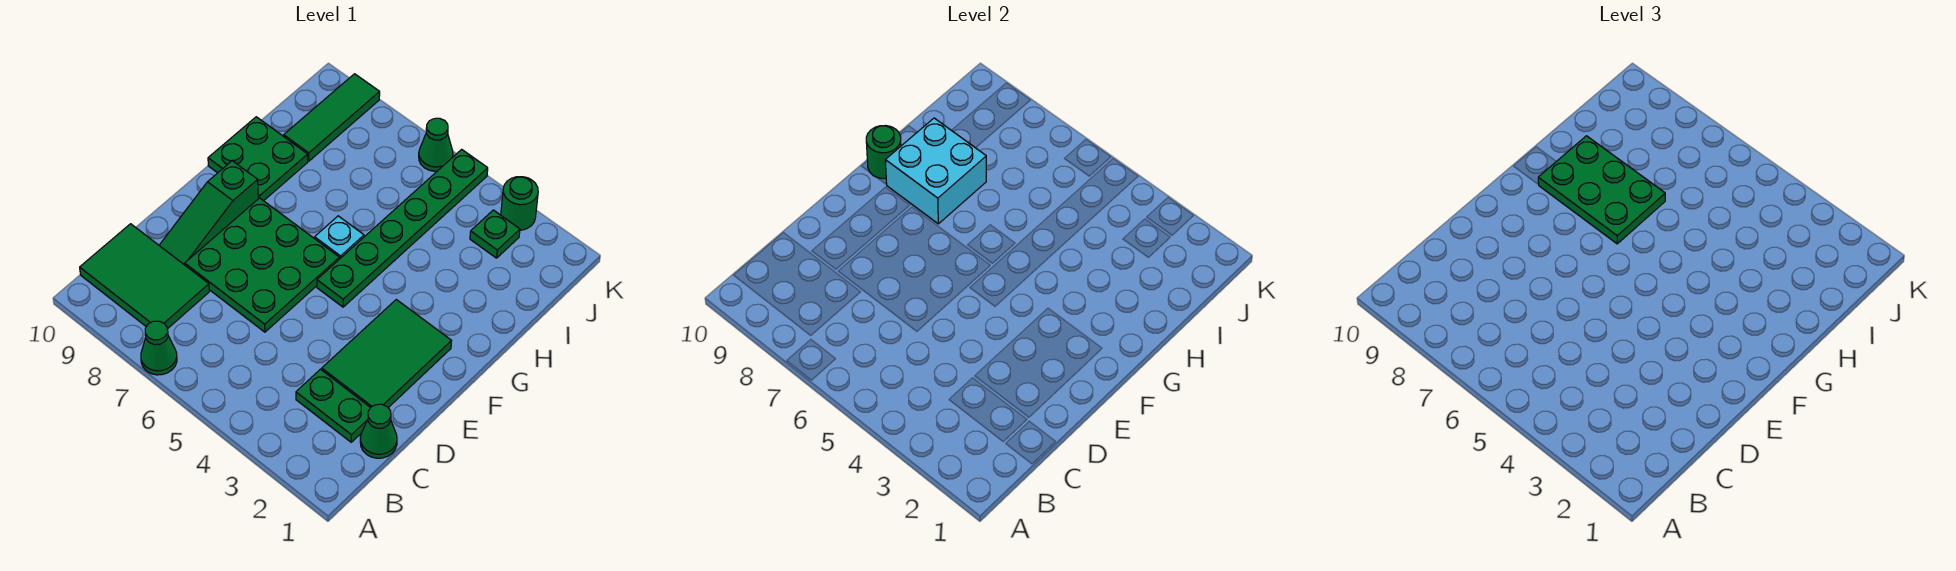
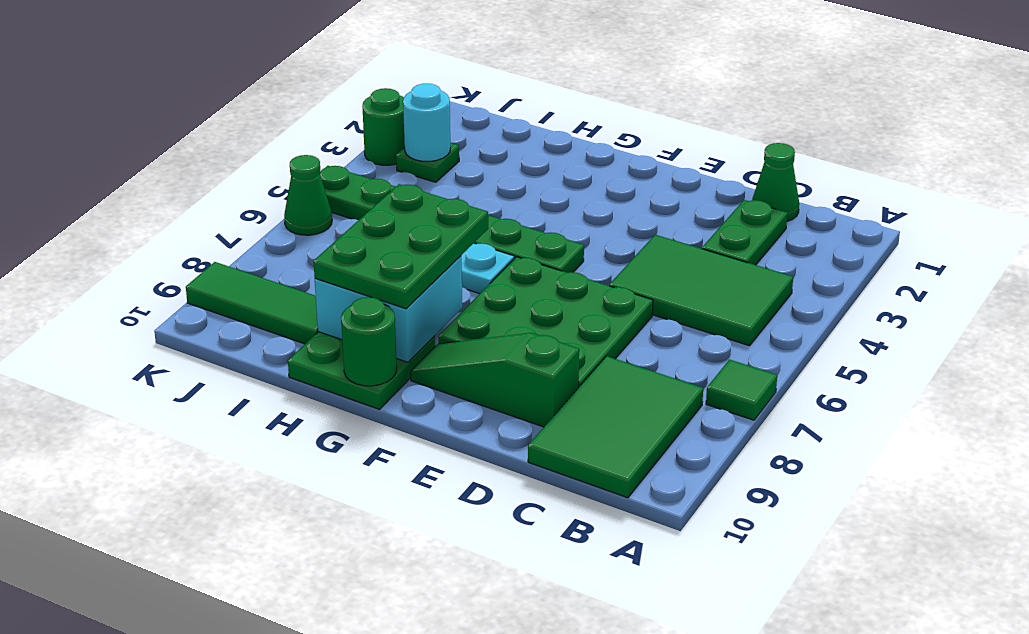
green 1x1 cone [141,321,177,375] -> green 1x1 tile [706,360,777,420]
green 2x3 tile [322,300,451,408] -> green 2x3 tile moved to [609,235,793,346]
green 1x3 slope [159,161,258,264] -> green 1x3 slope turned to [411,333,579,427]
none -> cyan 1x1 round brick [403,83,450,161]

